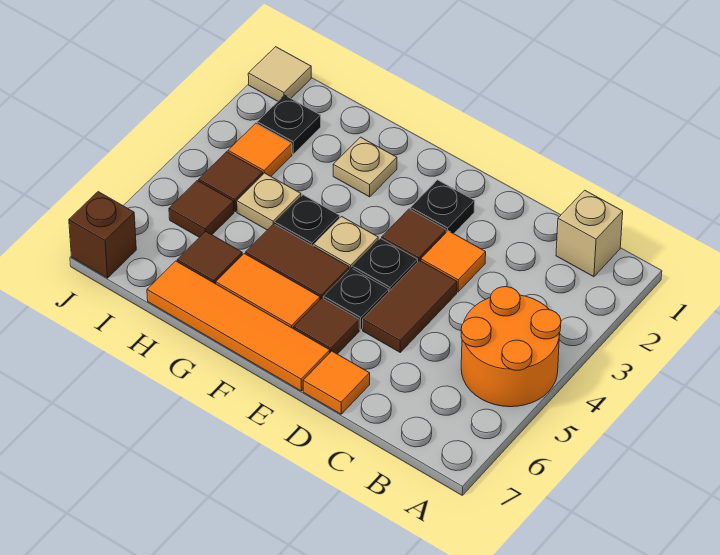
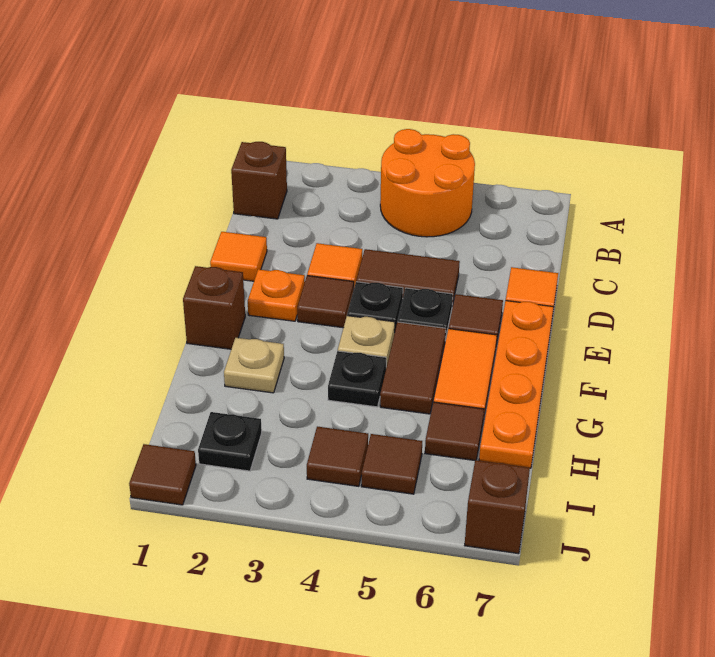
tan 1x1 brick [556,190,623,277] -> brown 1x1 brick [231,142,287,219]
black 1x1 plate [410,180,475,234] -> orange 1x1 plate [248,269,305,321]
orange 1x4 tile [147,261,330,391] -> orange 1x4 plate [479,301,553,468]
none -> brown 1x1 brick [183,266,245,349]
tan 1x1 plate [237,173,301,230] -> none
orange 1x1 tile [228,123,292,176] -> orange 1x1 tile moved to [210,232,267,281]
tan 1x1 tile [248,47,311,101] -> brown 1x1 tile [129,444,196,505]

